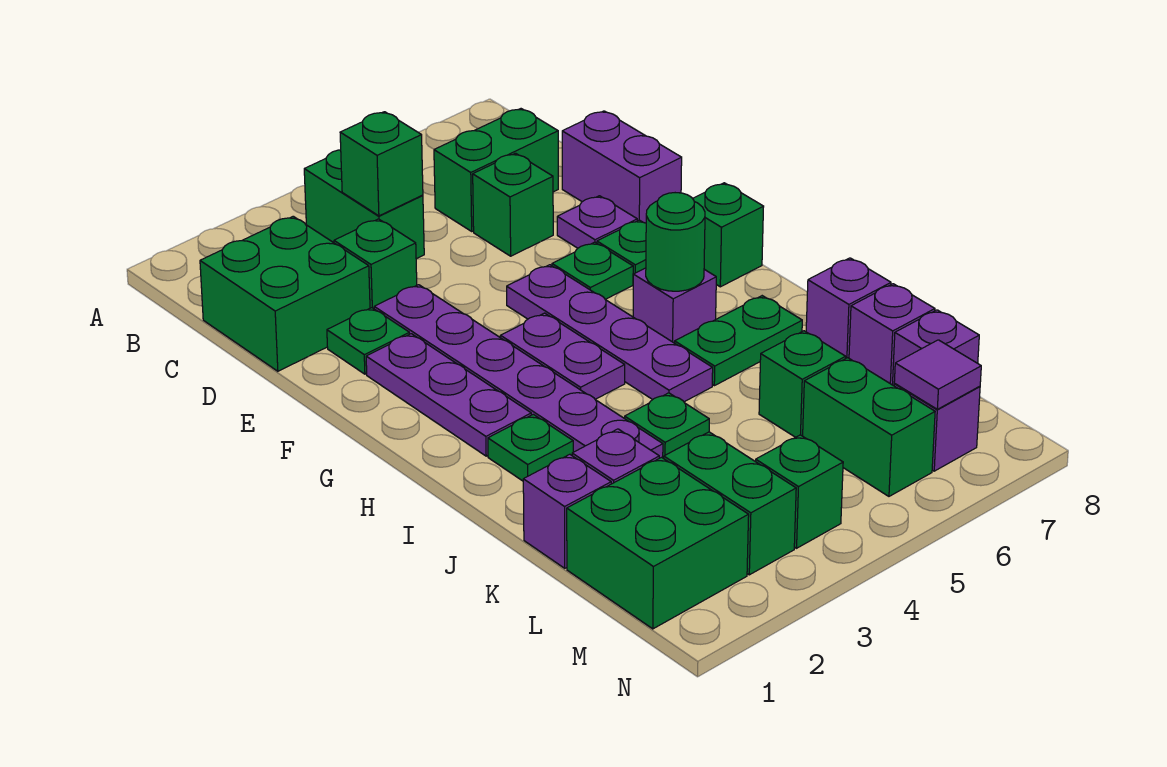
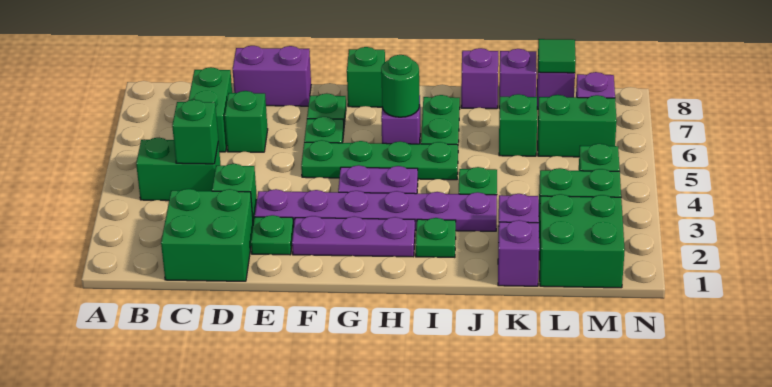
purple 1x1 plate [557,196,637,248] -> none
purple 1x4 plate [507,265,713,402] -> green 1x4 plate [301,140,458,180]
none -> green 1x1 tile [538,39,576,73]
purple 1x1 tile [894,340,981,409] -> none

